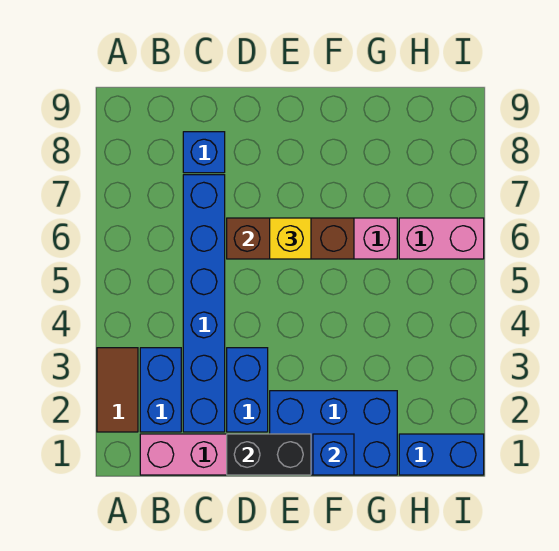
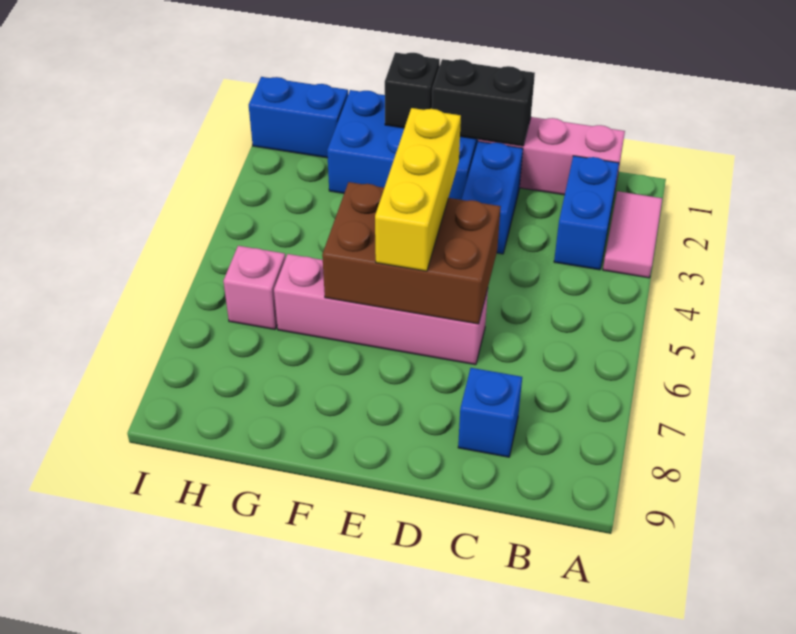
brown 1x2 tile [97,348,138,432] -> pink 1x2 tile [603,191,662,278]
blue 1x6 brick [183,175,225,432] -> none
brown 1x3 brick [227,218,354,259] -> brown 2x3 brick [322,182,501,324]
yellow 1x1 brick [270,218,311,259] -> yellow 1x3 brick [375,108,461,271]
blue 1x1 brick [313,434,354,475] -> black 1x1 brick [385,52,440,128]
pink 1x2 brick [399,218,484,259] -> pink 1x1 brick [223,246,285,329]

